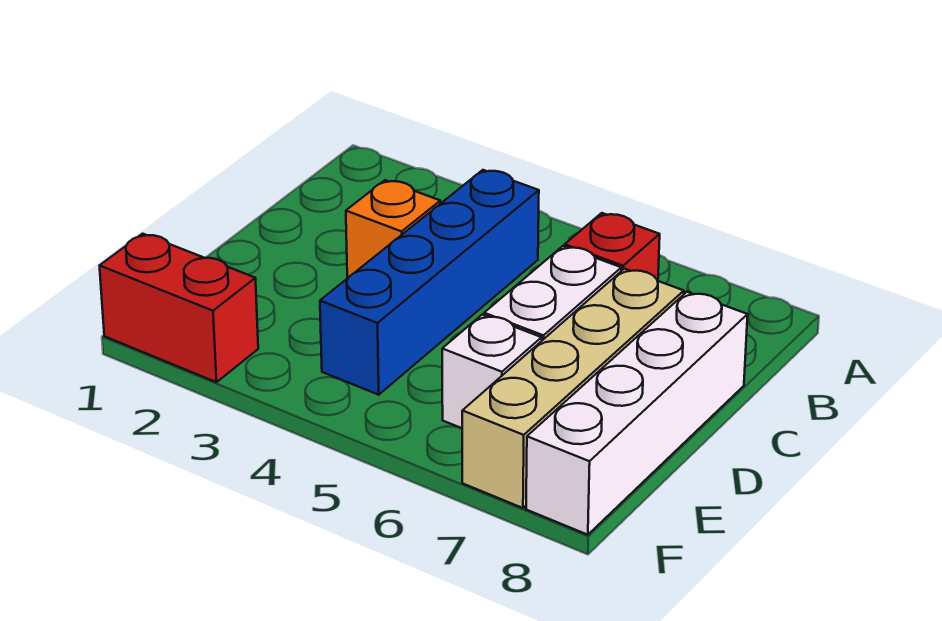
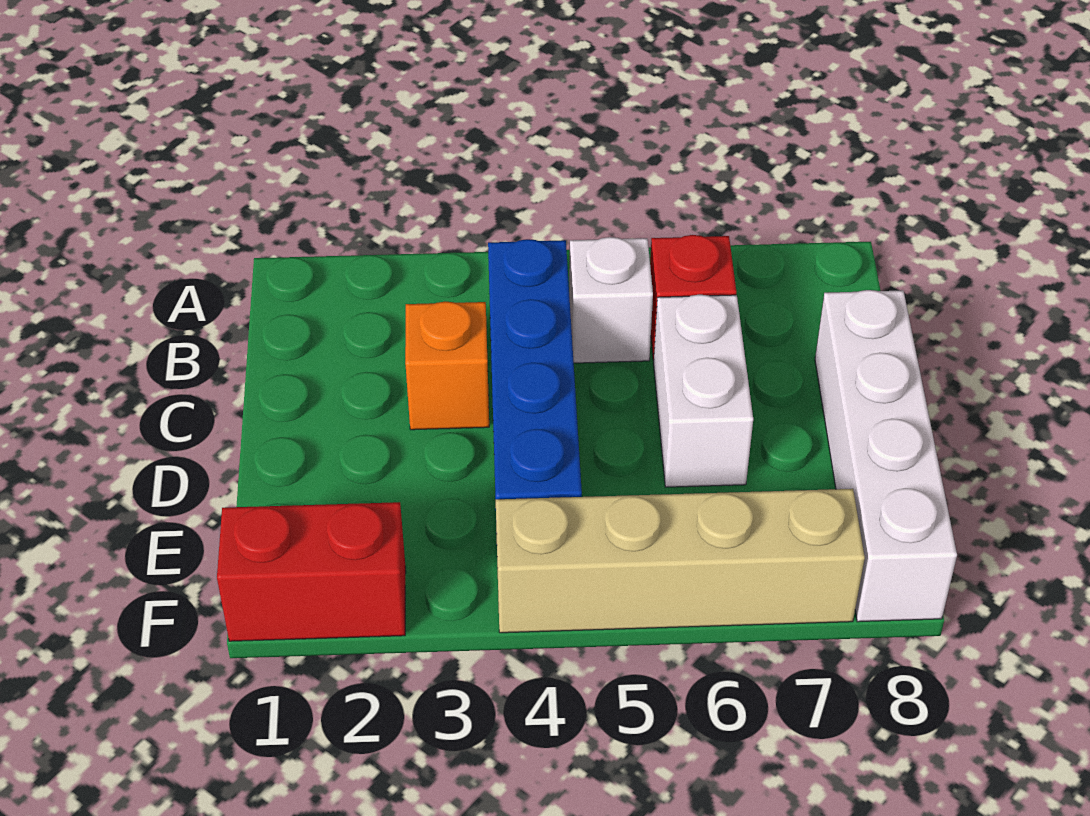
tan 1x4 brick [462,269,684,508] -> tan 1x4 brick turned to [496,489,865,633]
white 1x1 brick [442,315,542,428] -> white 1x1 brick moved to [569,237,653,363]

